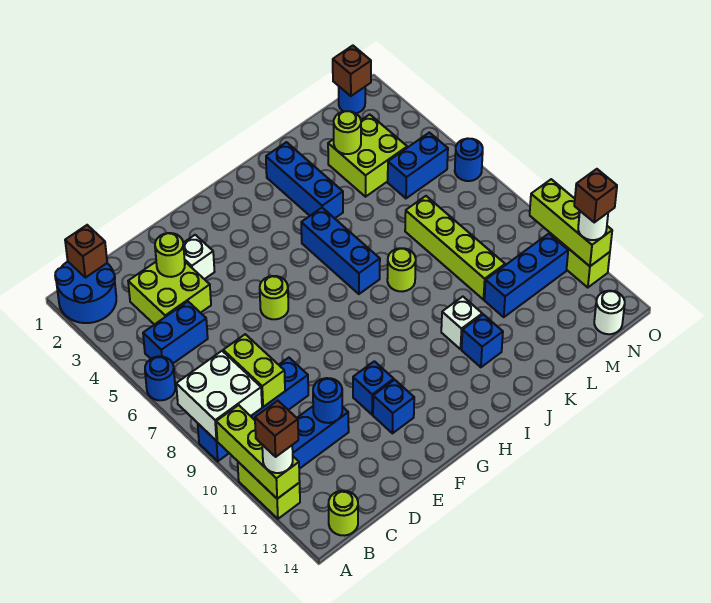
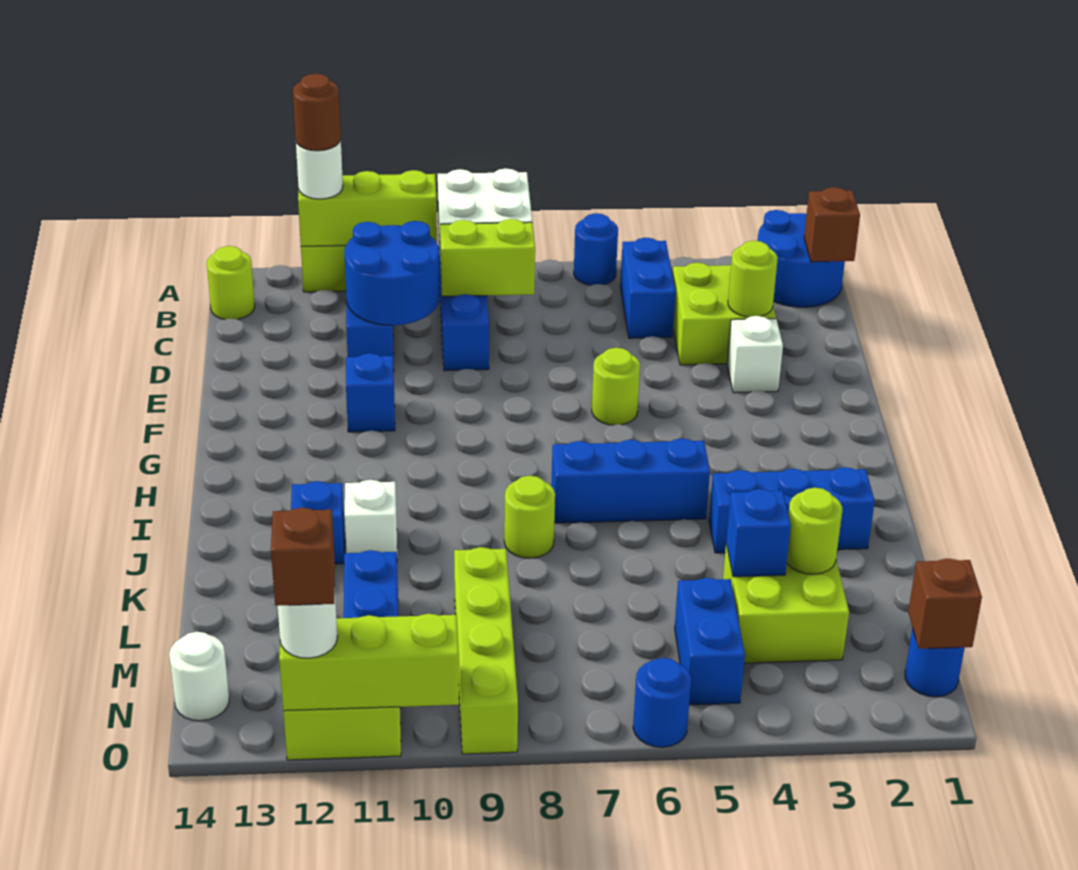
brown 1x1 brick [255,401,298,457] -> brown 1x1 round brick [293,74,341,151]
blue 1x1 round brick [313,378,342,423] -> blue 2x2 round brick [345,221,440,325]
blue 1x1 brick [373,380,414,433] -> blue 1x1 brick moved to [726,489,791,577]
lime 1x4 brick [405,196,505,300] -> lime 1x4 brick turned to [454,547,518,754]

